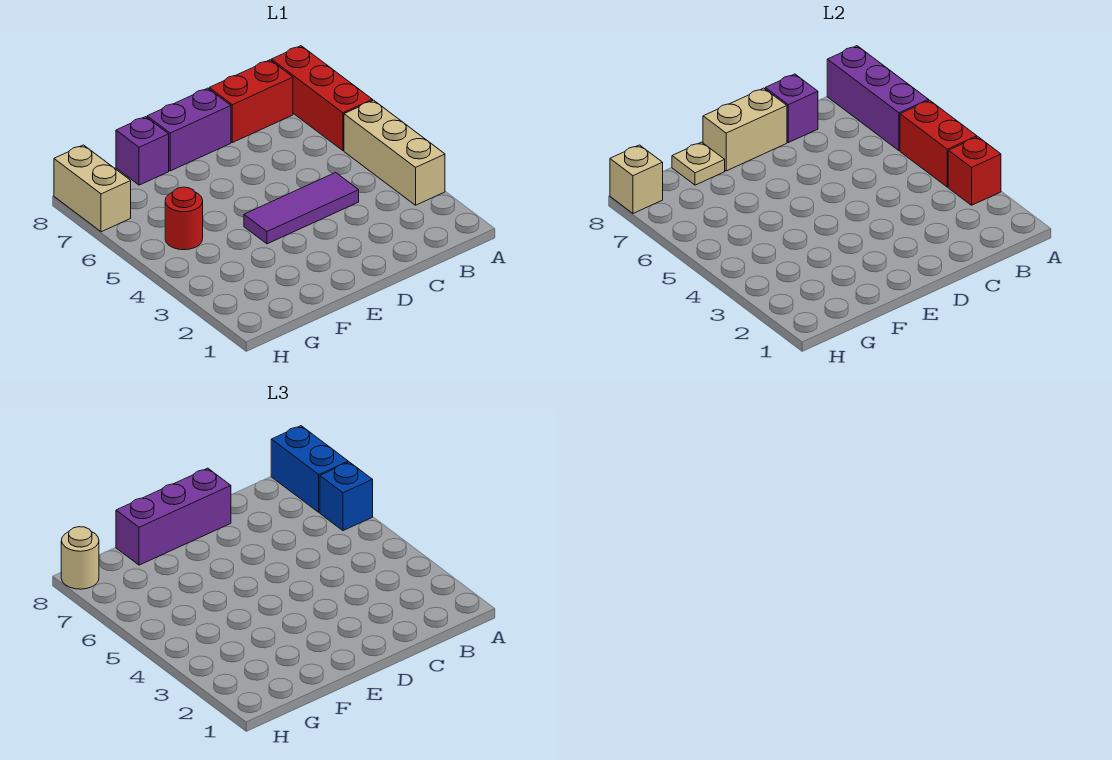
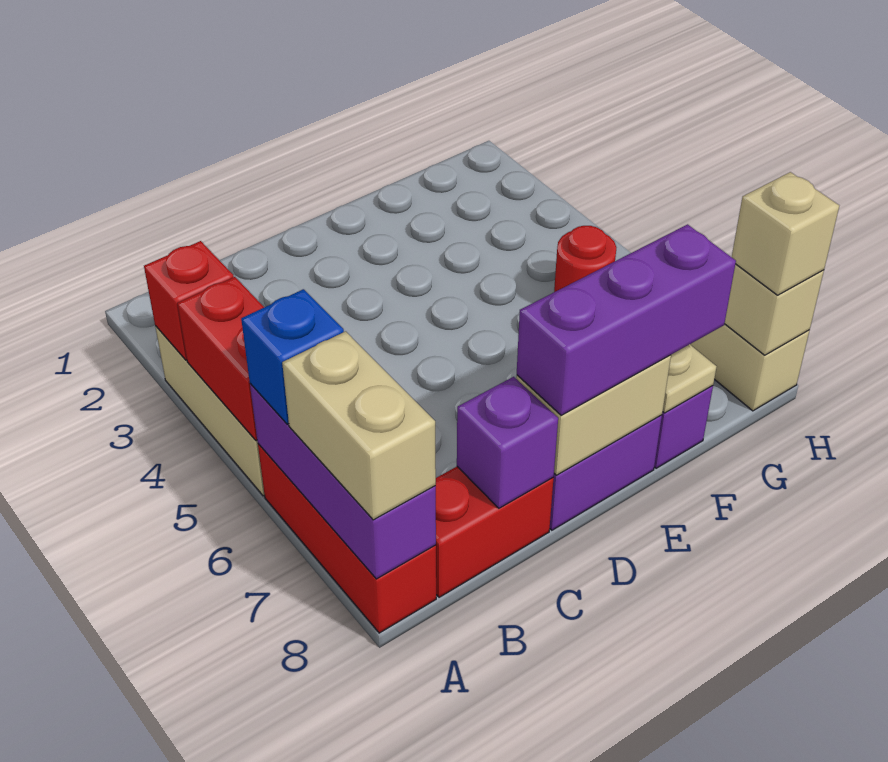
blue 1x2 brick [271,426,348,512] -> tan 1x2 brick [282,331,436,520]
purple 1x3 tile [244,172,359,244] -> none
tan 1x1 round brick [61,527,99,589] -> tan 1x1 brick [732,172,839,295]

